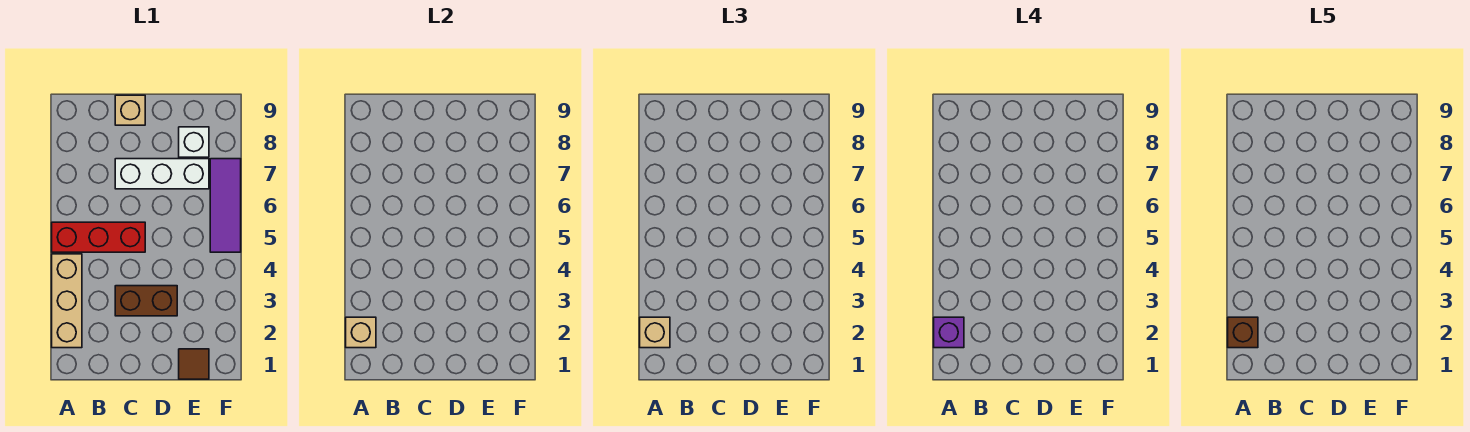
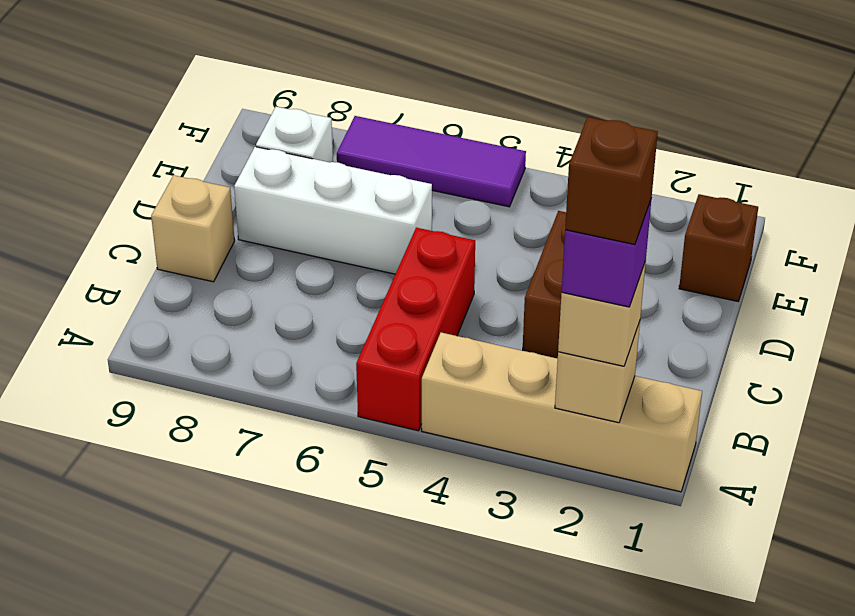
tan 1x3 brick [52,254,82,348] -> tan 1x4 brick [422,333,702,492]
white 1x3 brick [115,159,209,189] -> white 1x3 brick turned to [234,147,432,274]
brown 1x1 tile [179,349,209,379] -> brown 1x1 brick [679,194,758,301]

